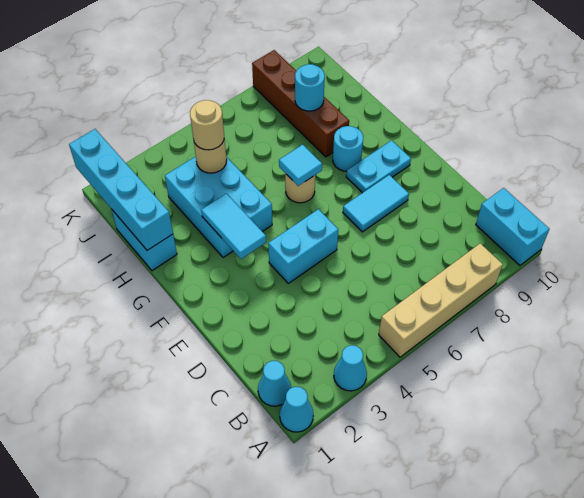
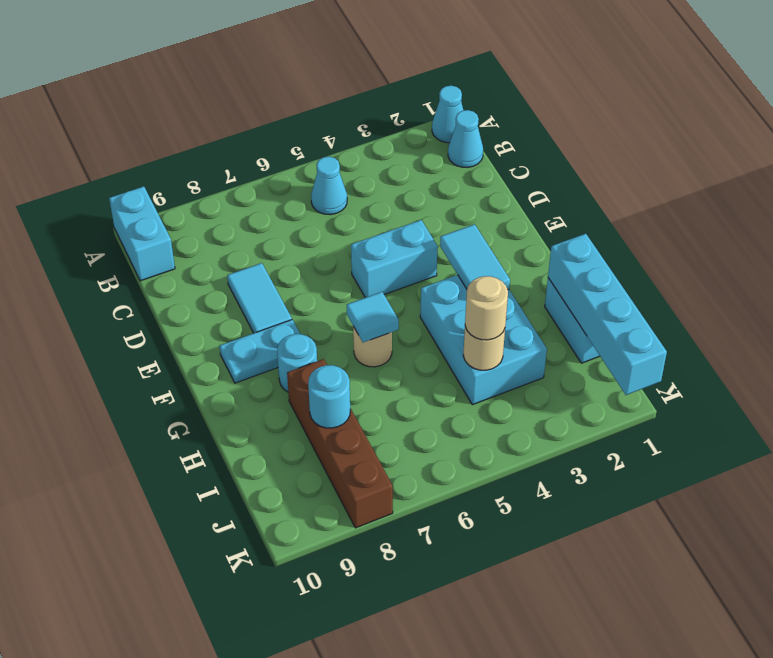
cyan 1x1 cone [334,345,367,391] -> cyan 1x1 cone moved to [311,157,347,215]
tan 1x4 brick [379,243,503,357] -> none
cyan 1x2 tile [343,175,409,232] -> cyan 1x2 tile turned to [227,263,292,333]

